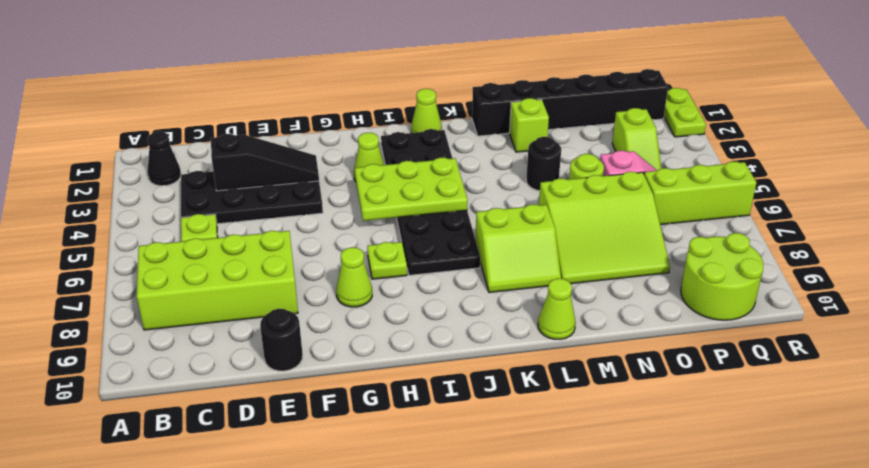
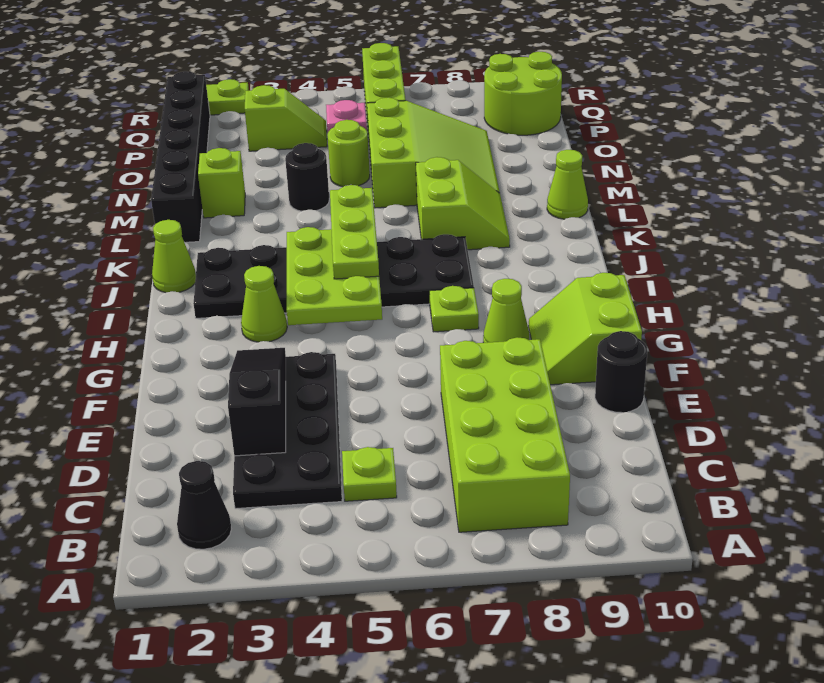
none -> lime 2x2 slope [529,273,642,385]
none -> lime 1x3 plate [330,185,379,279]

